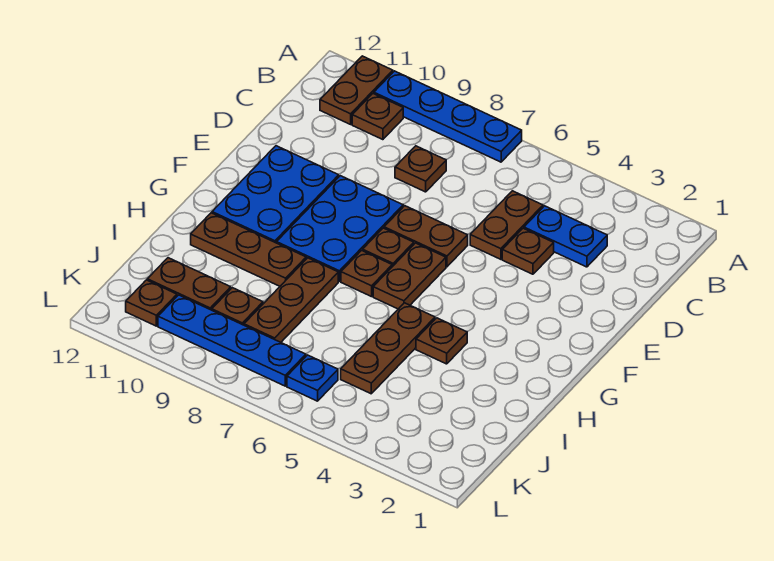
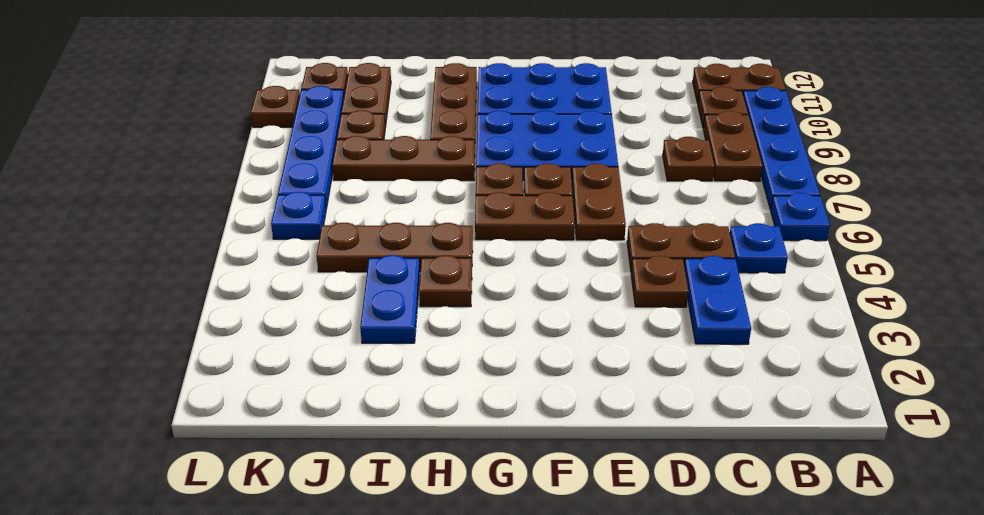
none -> blue 1x1 plate [771,193,830,241]
none -> blue 1x1 plate [730,223,788,273]
none -> brown 1x2 plate [703,111,763,181]
none -> blue 1x2 plate [360,255,420,343]
none -> brown 1x1 plate [251,86,300,127]

